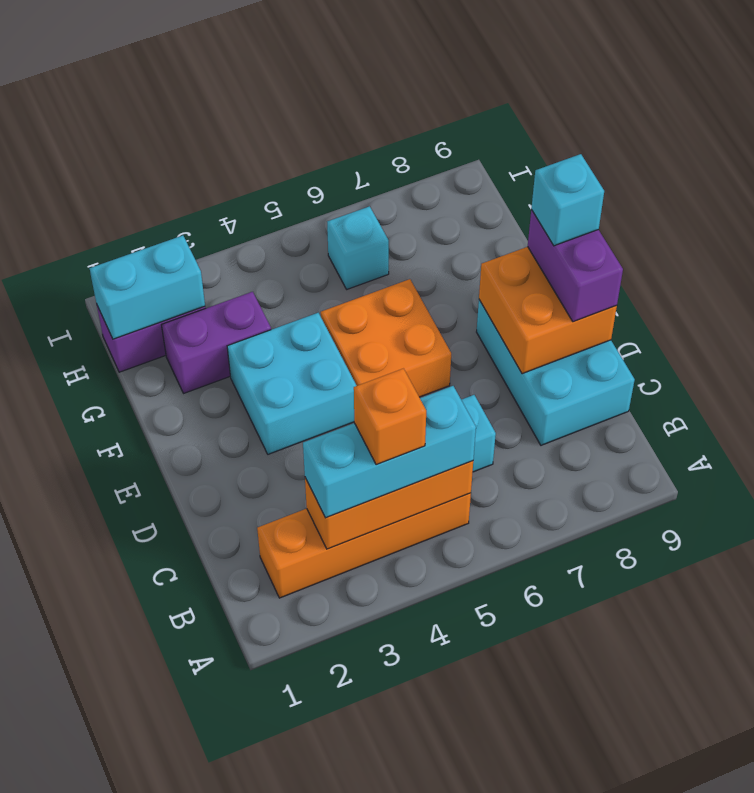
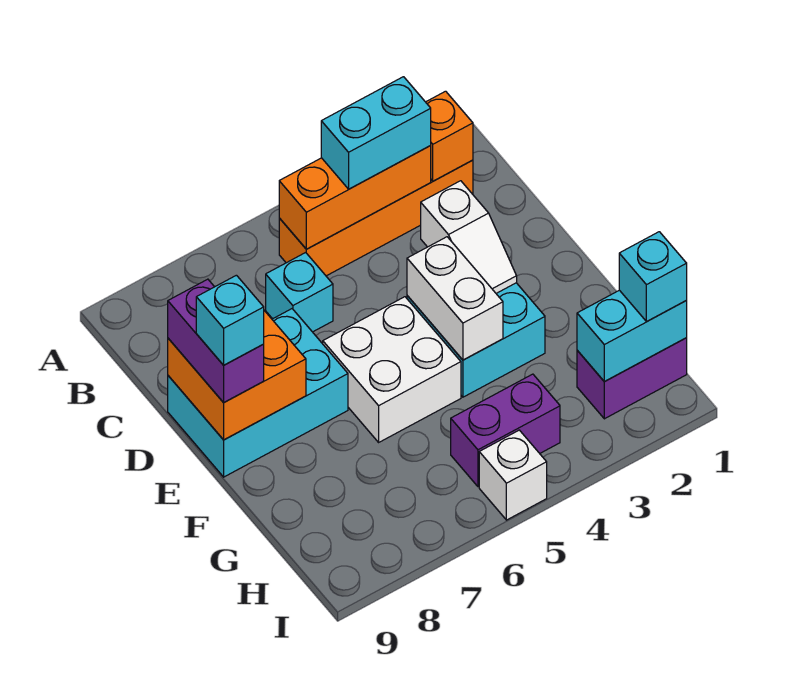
cyan 1x3 brick [303,386,476,518] -> cyan 1x2 brick [321,77,431,189]
orange 1x1 brick [354,369,426,465] -> orange 1x1 brick moved to [426,91,473,181]
cyan 2x3 brick [477,300,635,445] -> cyan 2x3 brick turned to [168,309,348,477]
none -> white 1x2 slope [421,181,517,293]
none -> white 1x2 brick [407,237,503,360]
orange 2x2 brick [321,279,451,397] -> white 2x2 brick [323,297,461,442]
purple 1x2 brick [162,292,271,393] -> purple 1x2 brick moved to [451,374,560,487]
cyan 1x1 brick [327,206,389,289] -> cyan 1x1 brick moved to [619,232,687,322]
none -> white 1x1 brick [479,430,547,520]

